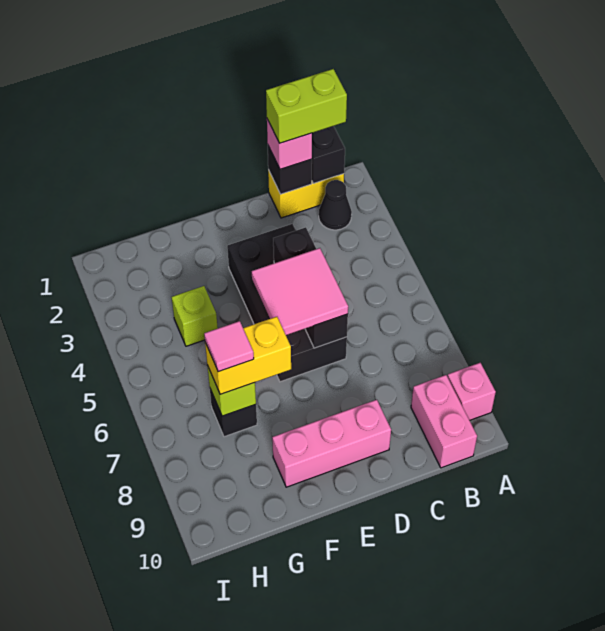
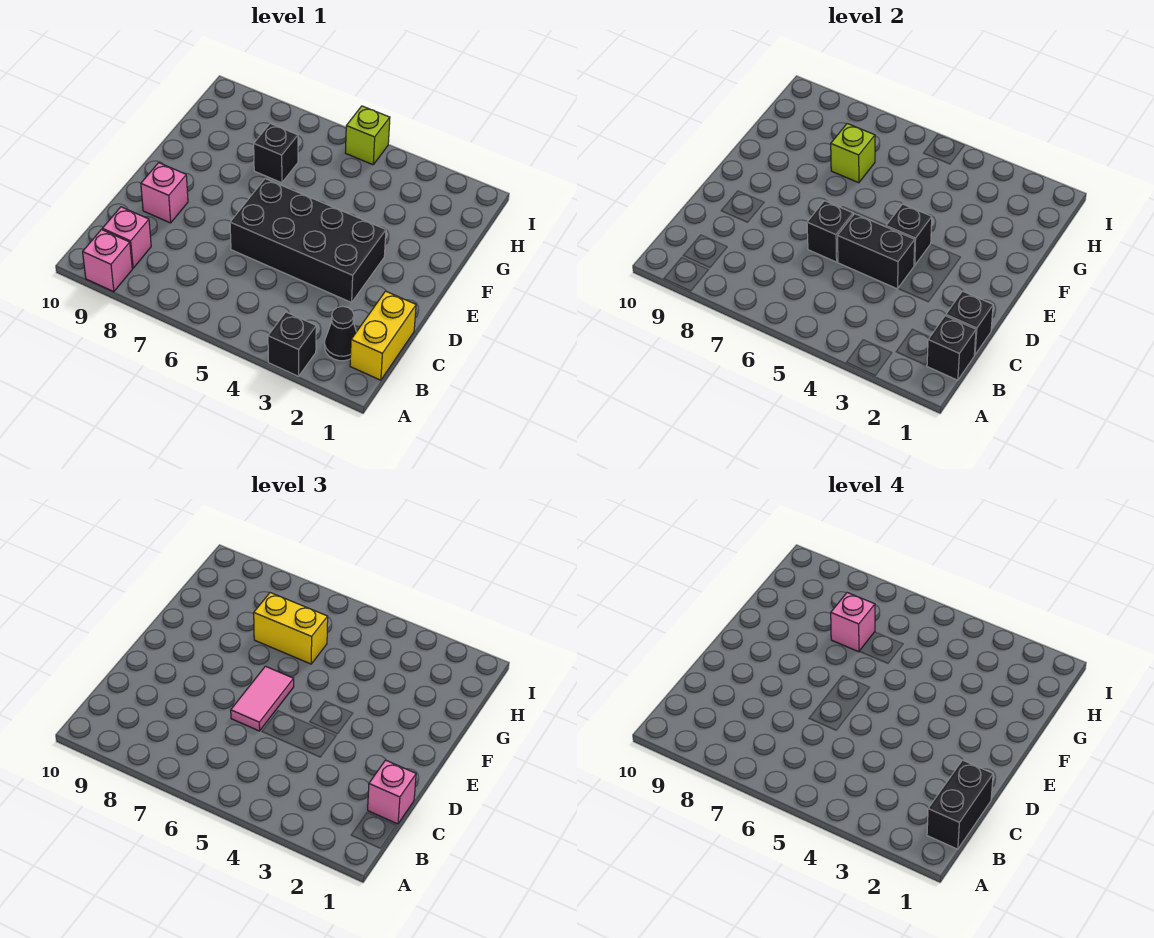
none -> black 1x1 brick [268,312,316,376]
lime 1x2 brick [266,69,347,143] -> black 1x2 brick [927,760,993,849]
pink 1x2 brick [411,375,477,468] -> pink 1x1 brick [102,207,151,268]
pink 2x2 tile [252,248,348,335] -> pink 1x2 tile [231,666,294,731]
pink 1x3 brick [272,400,391,487] -> pink 1x1 brick [141,163,188,223]
none -> black 1x1 brick [886,204,932,265]
yellow 1x2 brick [205,317,291,394] -> yellow 1x2 brick turned to [254,593,328,664]
lime 1x1 brick [172,286,218,346] -> lime 1x1 brick moved to [345,106,390,165]
pink 1x1 tile [204,321,254,372] -> pink 1x1 brick [831,593,875,652]

